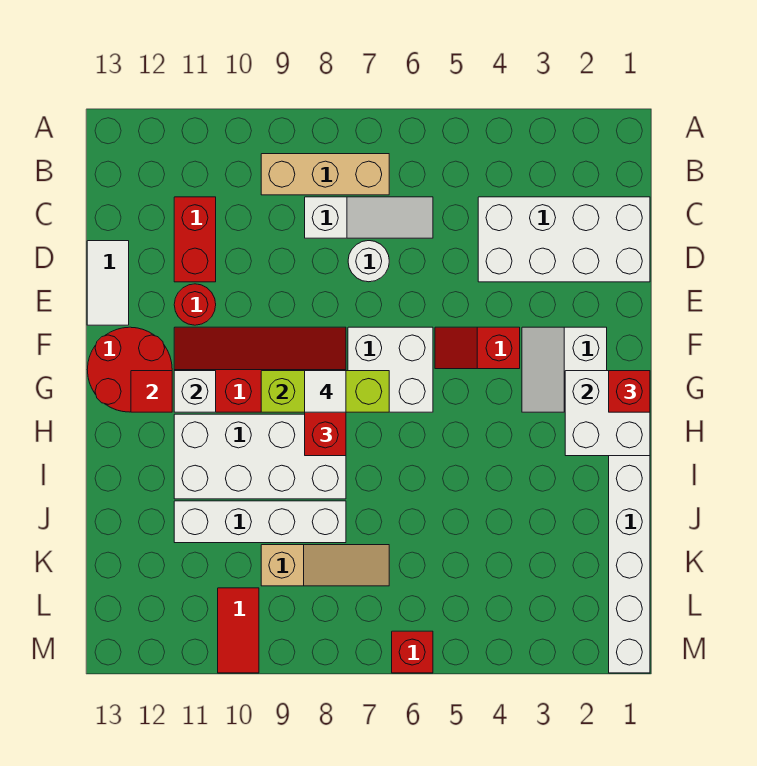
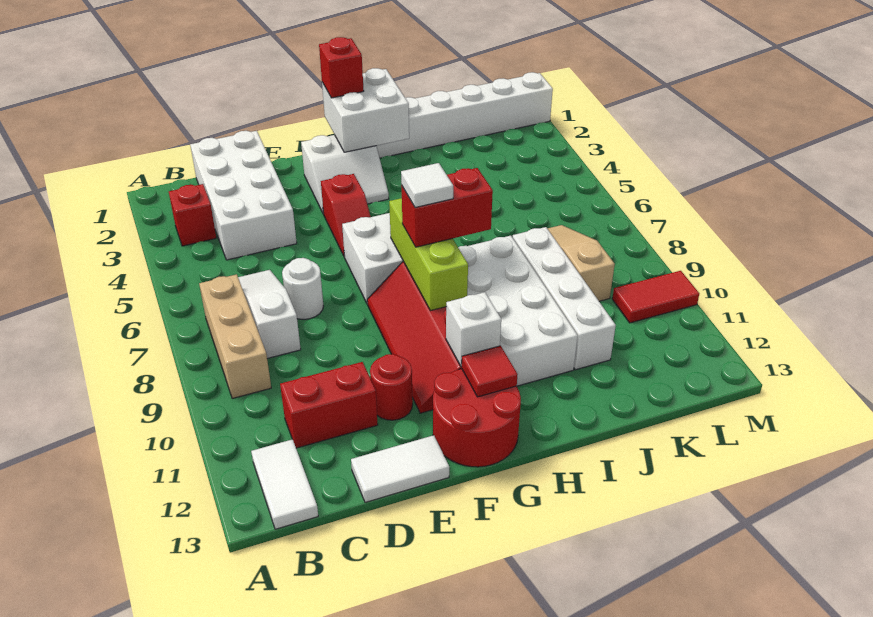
none -> white 1x2 tile [251,439,318,529]
red 1x1 brick [392,631,433,673] -> red 1x1 brick moved to [169,184,216,246]

